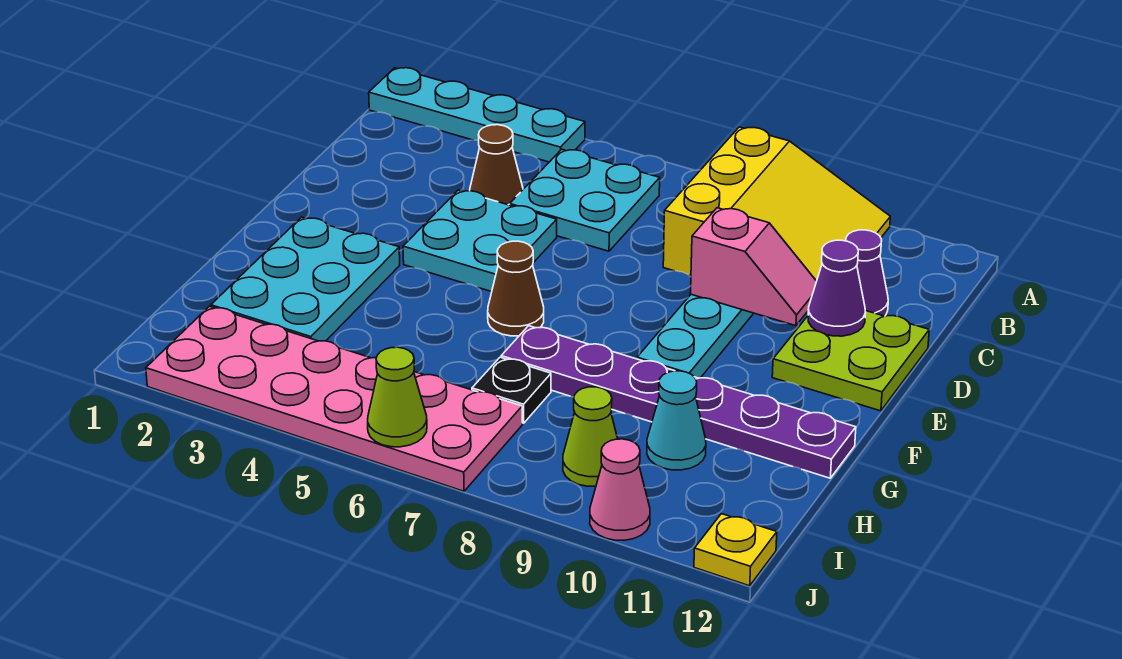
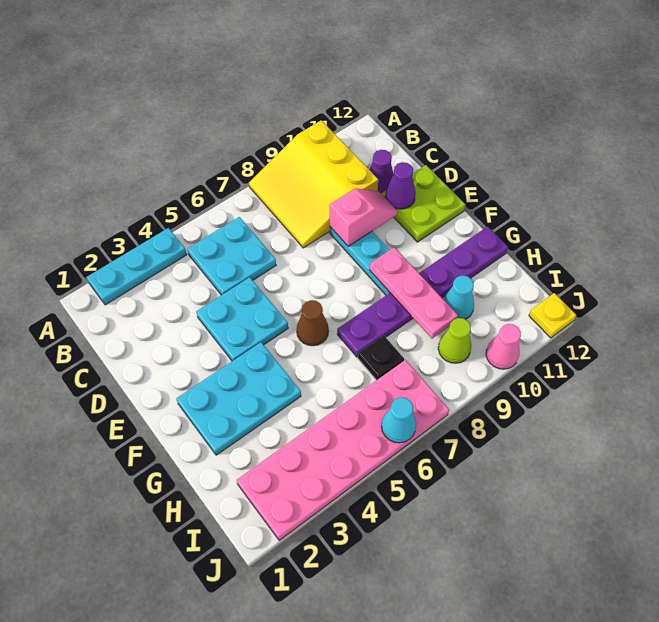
cyan 1x4 plate [369,68,585,162] -> cyan 1x3 plate [87,228,187,305]
yellow 3x3 slope [663,127,890,281] -> yellow 3x3 slope turned to [249,120,378,248]
brown 1x1 cone [470,125,523,205] -> none
cyan 2x3 plate [211,217,400,341] -> cyan 2x3 plate turned to [176,342,301,455]
none -> pink 1x3 plate [369,247,458,338]
lime 1x1 cone [368,347,427,447] -> cyan 1x1 cone [381,397,416,443]

